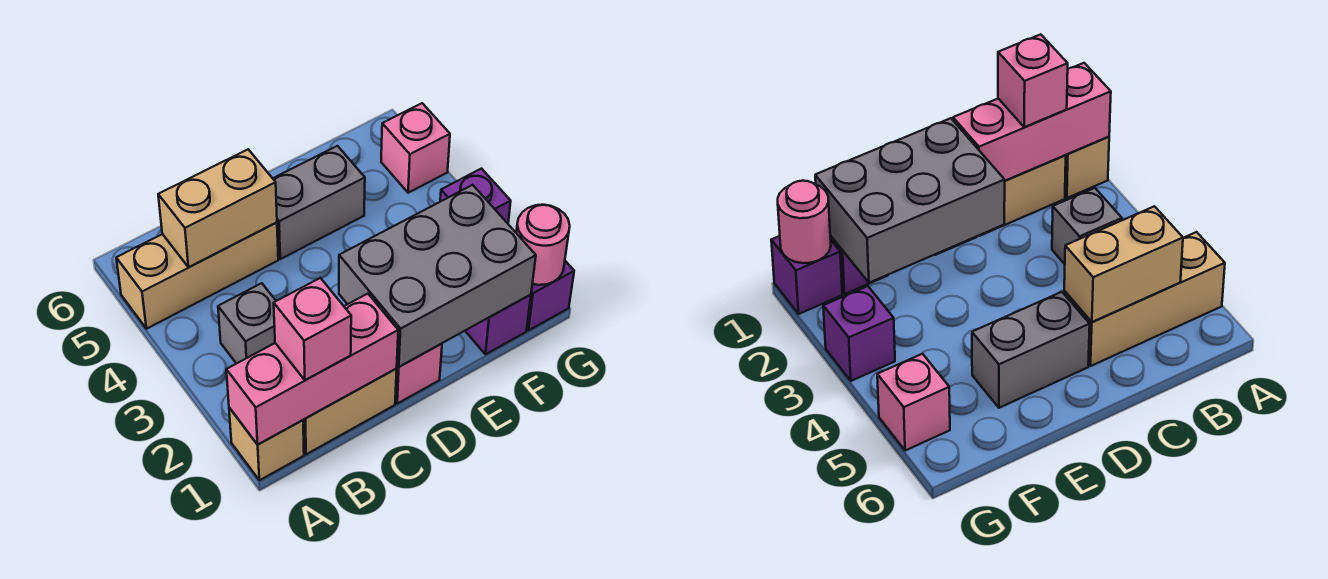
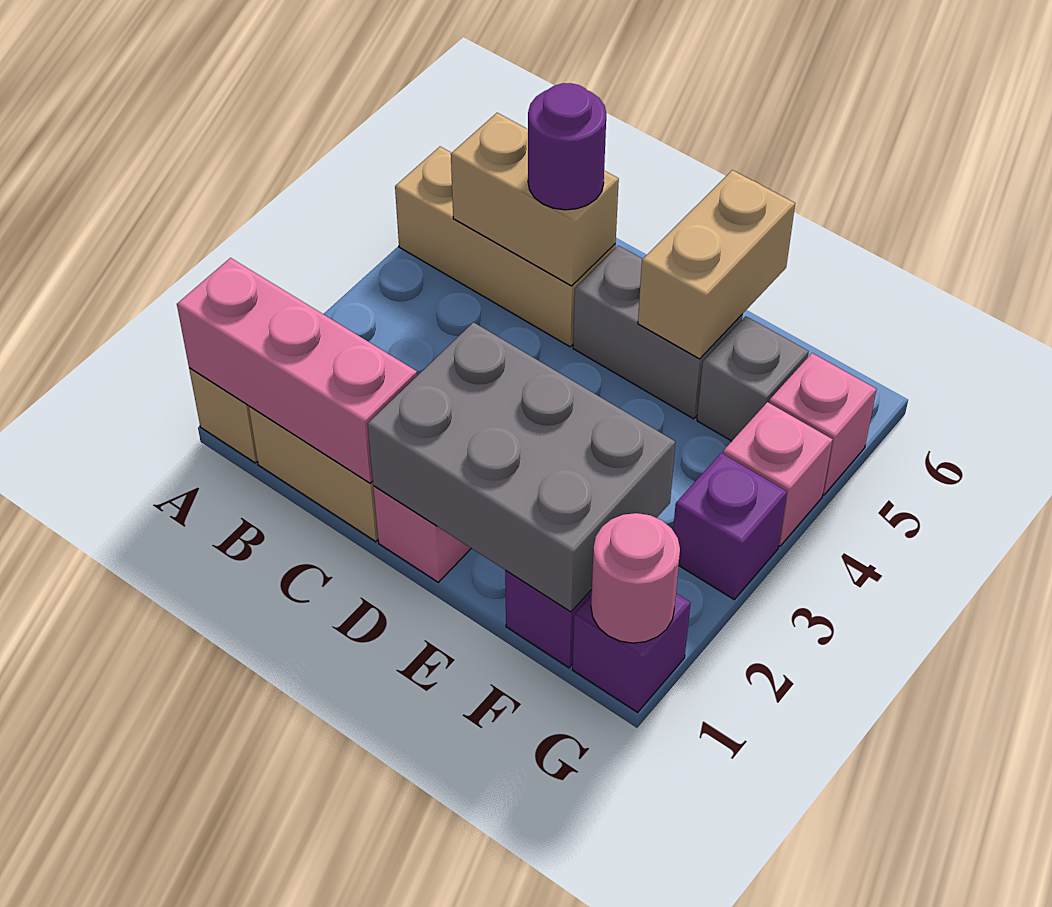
pink 1x1 brick [274,278,351,380] -> pink 1x1 brick moved to [723,402,833,546]
grey 1x1 brick [218,283,276,364] -> grey 1x1 brick moved to [697,316,809,441]
none -> purple 1x1 round brick [528,83,606,210]
none -> tan 1x2 brick [638,170,795,359]

